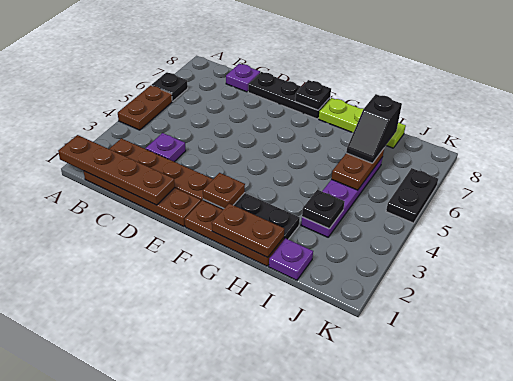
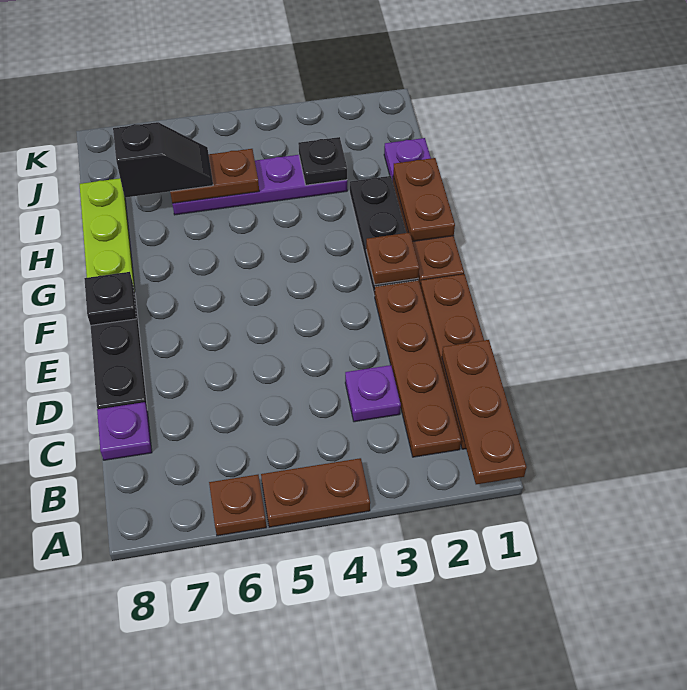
brown 1x4 plate [58,135,175,205] -> brown 1x3 plate [442,340,527,484]
black 1x1 plate [152,72,188,101] -> brown 1x1 plate [209,475,266,536]
black 1x2 plate [386,168,438,223] -> none

